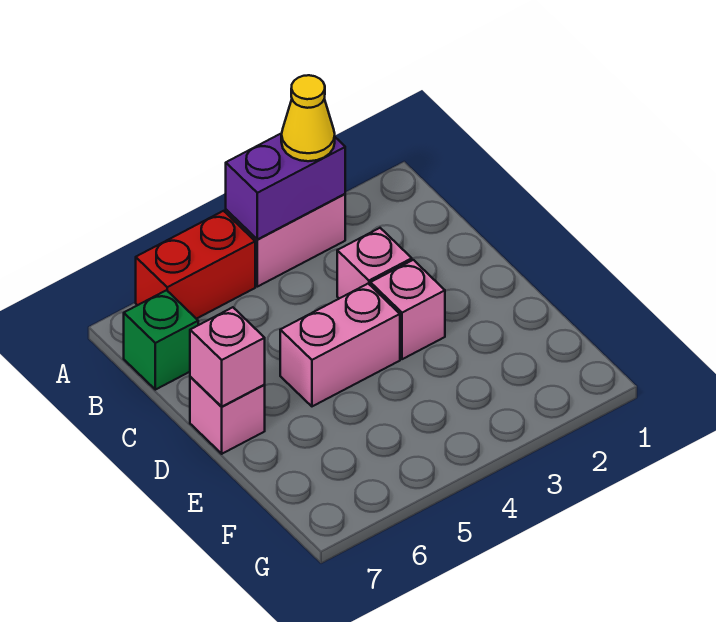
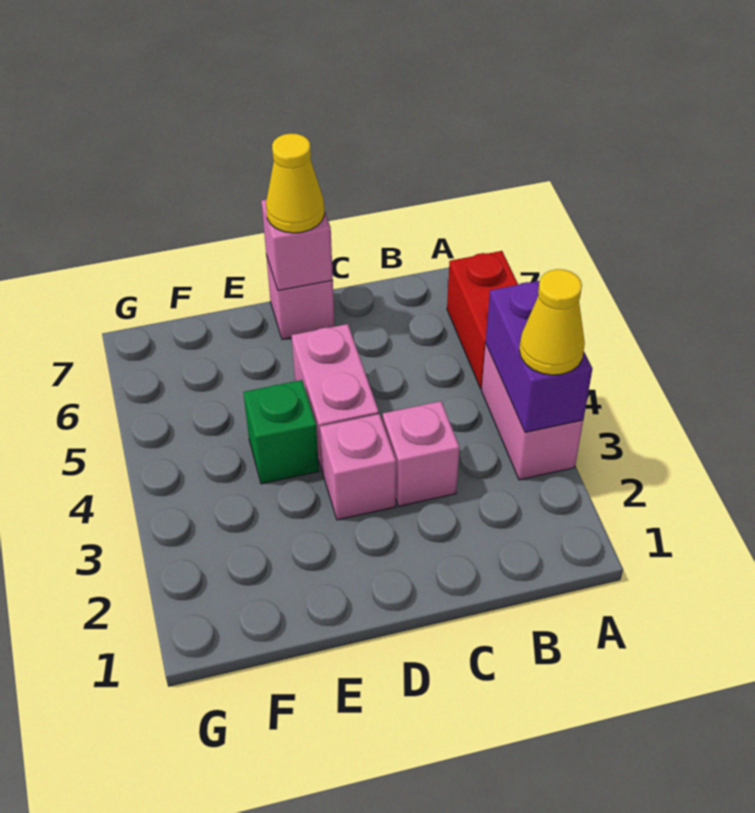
green 1x1 brick [124,290,198,390] -> green 1x1 brick moved to [243,380,319,484]
none -> yellow 1x1 cone [266,133,325,233]

